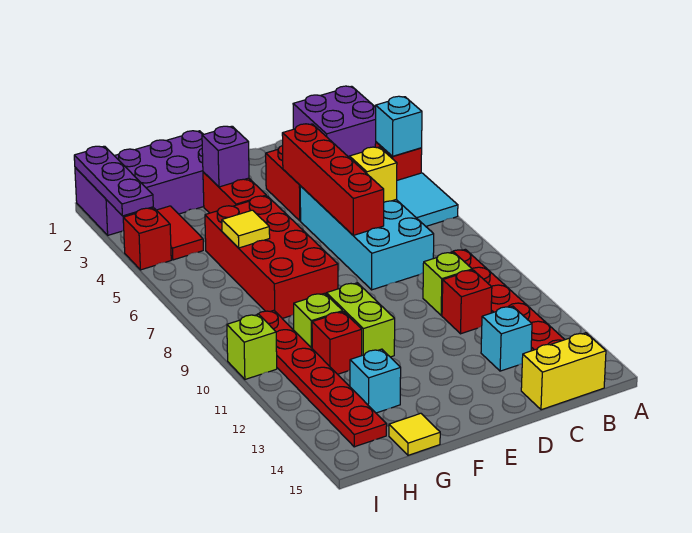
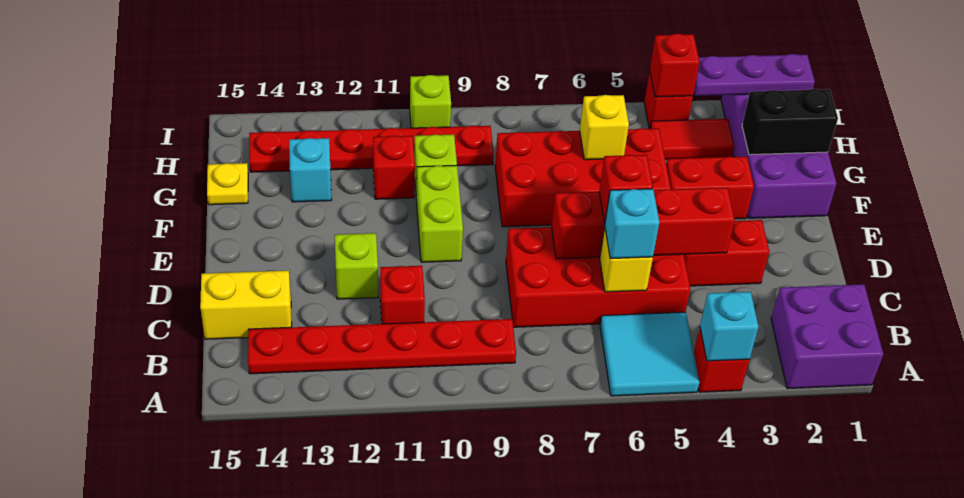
yellow 1x2 brick [521,333,606,410] -> yellow 1x2 brick turned to [200,270,292,339]
cyan 2x4 brick [300,186,434,290] -> red 2x4 brick [506,227,690,327]
lime 1x1 brick [423,252,472,315] -> lime 1x1 brick moved to [335,233,378,299]
cyan 1x1 brick [481,306,532,371] -> cyan 1x1 brick moved to [605,189,659,259]
none -> red 1x1 brick [599,155,653,223]
purple 1x1 brick [202,126,249,187] -> none
lime 1x2 brick [326,283,395,357] -> lime 1x2 brick turned to [416,165,463,262]
none -> black 1x2 brick [742,89,838,155]
yellow 1x1 tile [222,210,270,248] -> yellow 1x1 brick [580,95,629,160]
yellow 1x1 tile [389,413,440,455] -> yellow 1x1 plate [207,163,248,205]
none -> red 1x1 brick [650,33,700,97]

